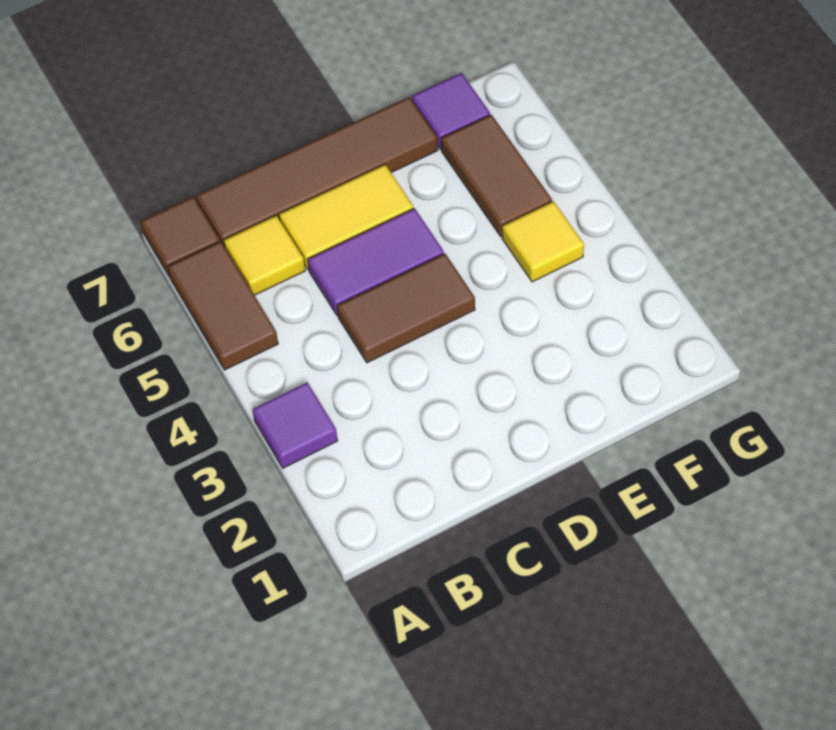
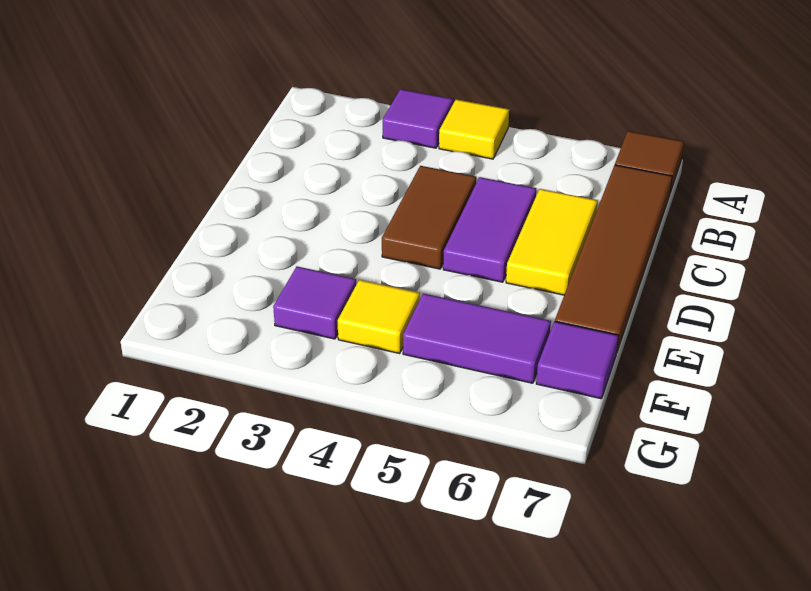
brown 1x2 tile [167,241,278,370] -> none
yellow 1x1 tile [224,215,305,295] -> yellow 1x1 tile moved to [439,99,509,159]
none -> purple 1x1 tile [273,266,356,339]
brown 1x2 tile [441,115,552,236] -> purple 1x2 tile [403,293,551,383]

